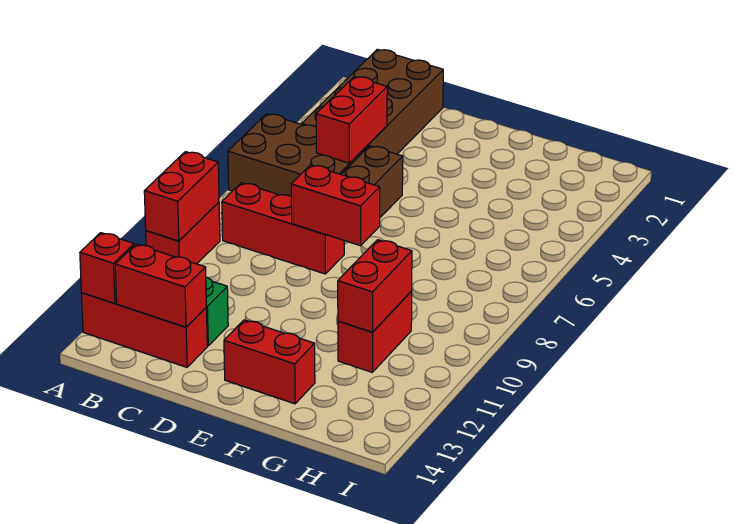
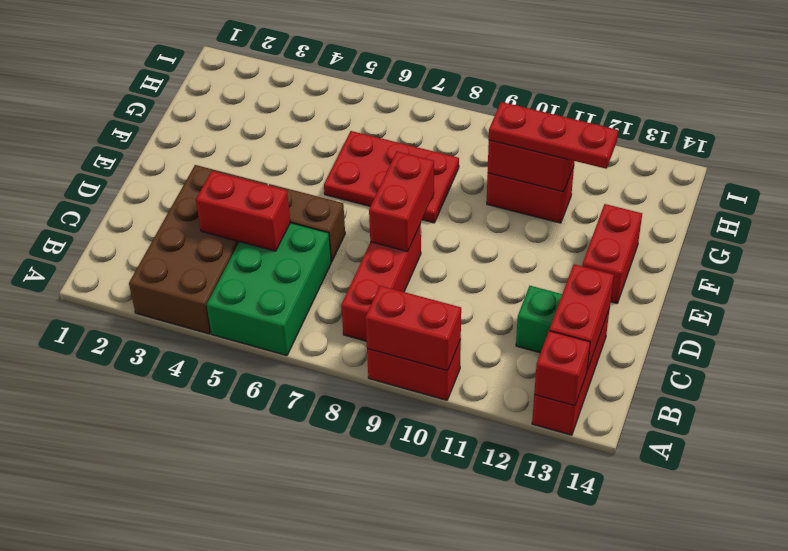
brown 2x3 brick [228,114,368,196] -> green 2x3 brick [207,223,331,356]
brown 2x4 brick [302,49,443,154] -> brown 2x4 brick turned to [129,165,268,334]
none -> red 2x3 plate [324,131,459,223]
none -> red 1x3 plate [489,102,618,169]

